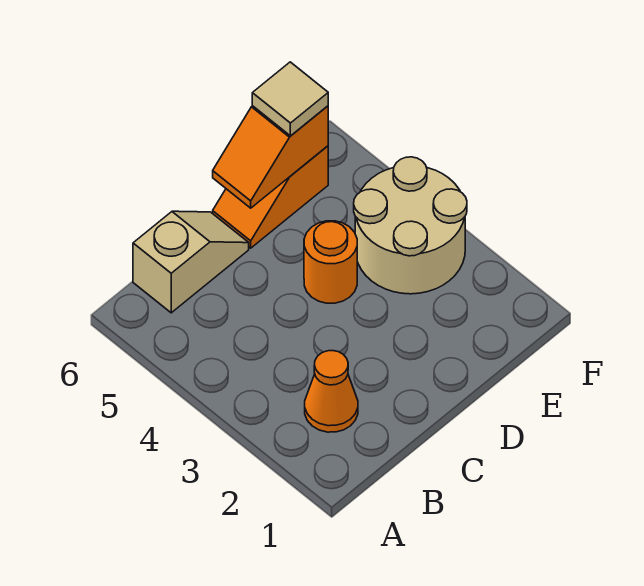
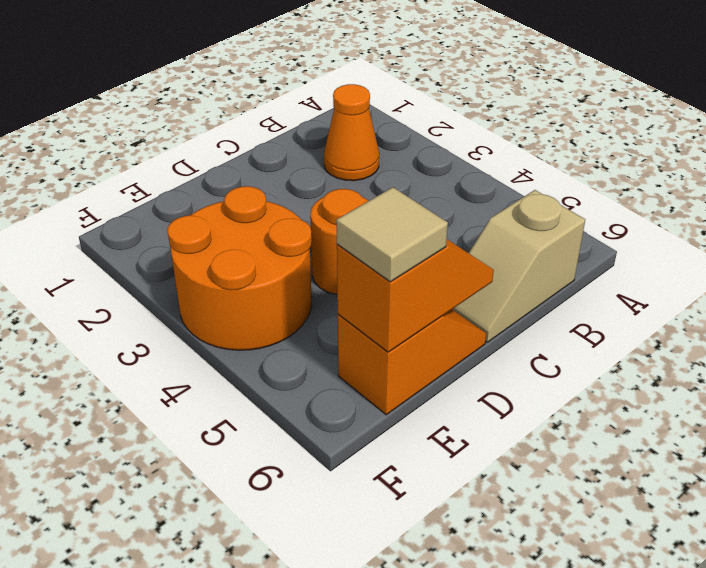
tan 2x2 round brick [354,157,467,294] -> orange 2x2 round brick [167,186,312,350]

